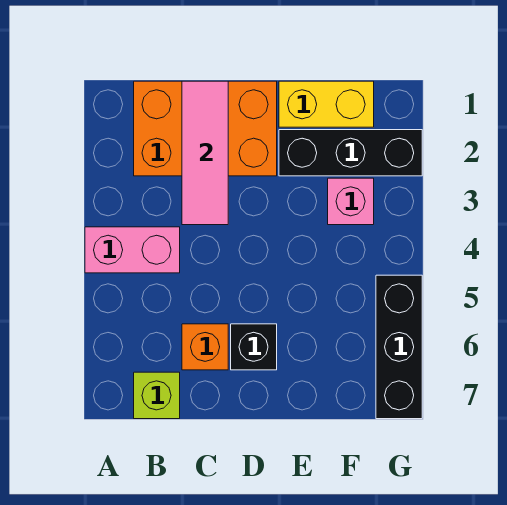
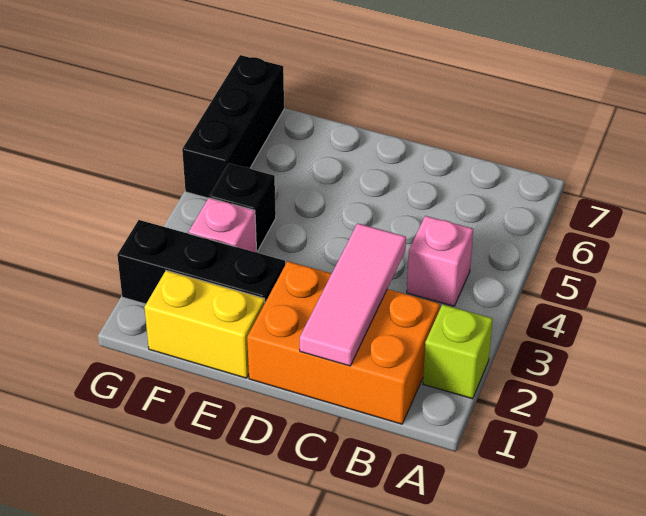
pink 1x2 brick [85,227,180,273] -> pink 1x1 brick [407,216,473,306]
lime 1x1 brick [134,372,180,419] -> lime 1x1 brick moved to [423,304,493,399]
orange 1x1 brick [182,324,228,370] -> none
black 1x1 brick [231,324,277,370] -> black 1x1 brick moved to [210,163,276,251]

